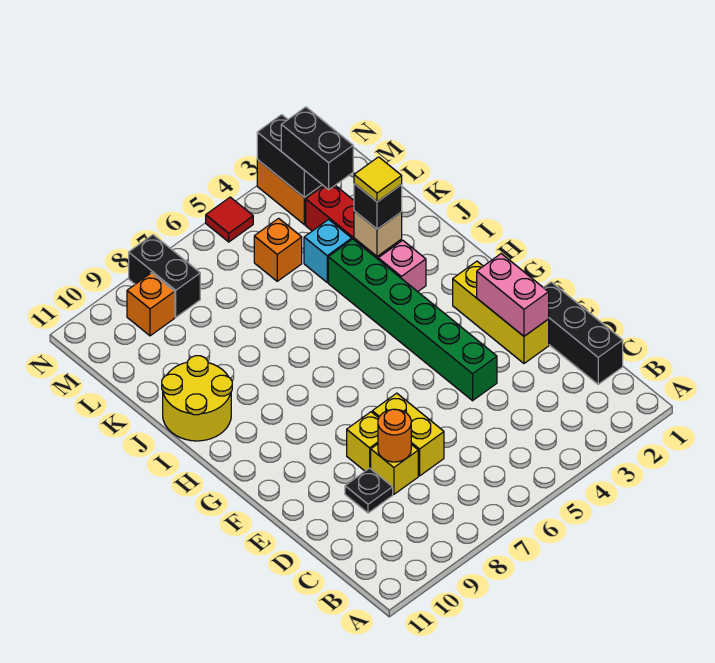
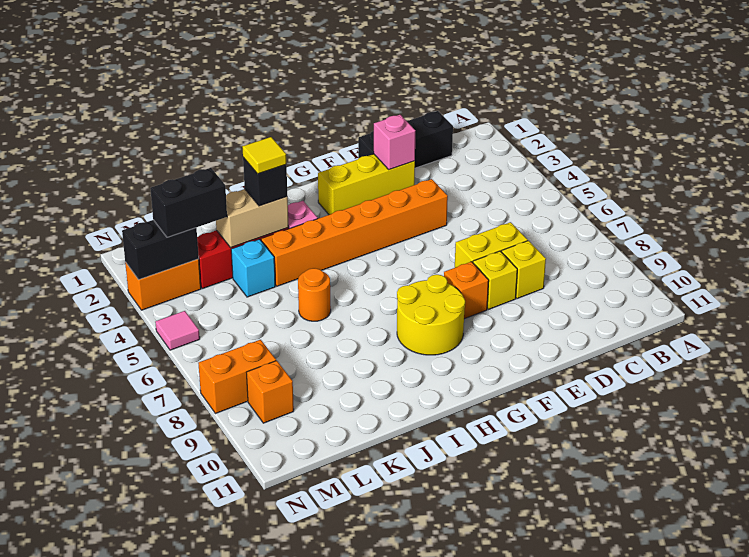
orange 1x1 round brick [378,409,411,462] -> orange 1x1 round brick moved to [298,268,331,321]
black 1x1 plate [345,468,393,513] -> none
pink 1x2 brick [477,254,549,336] -> pink 1x1 brick [374,115,416,170]
green 1x6 brick [328,239,497,401] -> orange 1x6 brick [261,179,448,286]
yellow 2x2 round brick [162,356,232,441] -> yellow 2x2 round brick moved to [397,275,465,355]
tan 1x1 brick [354,211,402,256] -> tan 1x2 brick [216,189,288,248]
orange 1x1 brick [254,218,302,281] -> orange 1x1 brick moved to [444,262,489,319]
black 1x2 brick [129,235,200,317] -> orange 1x2 brick [198,340,276,414]
red 1x1 tile [206,197,253,242] -> pink 1x1 tile [155,311,200,350]

